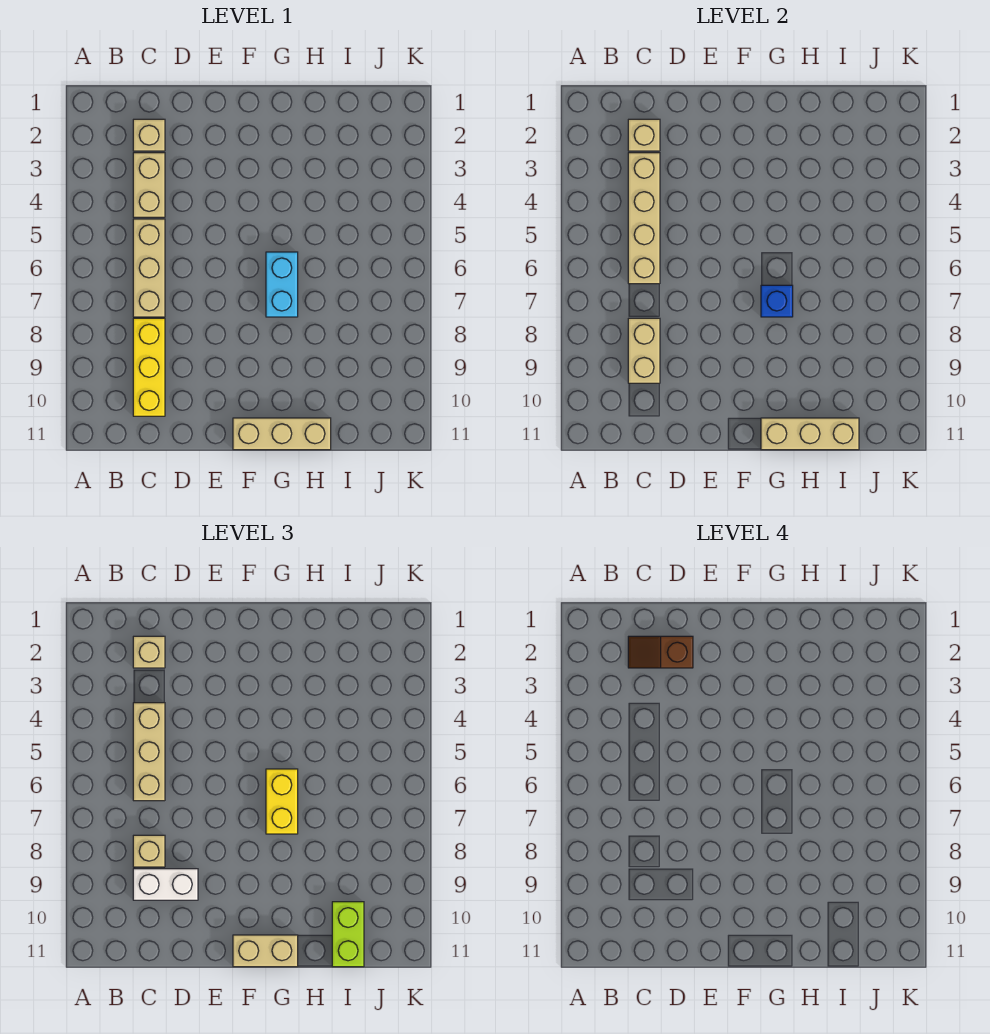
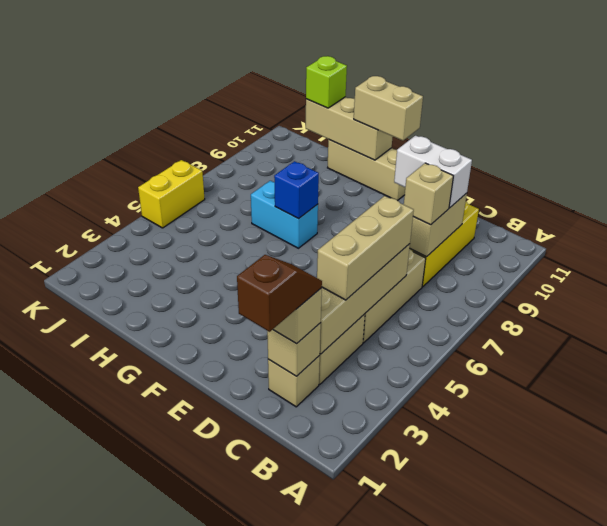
brown 1x2 slope [628,636,693,668] -> brown 1x2 slope turned to [237,255,322,332]
cyan 1x2 brick [266,252,298,317] -> cyan 1x2 brick turned to [251,181,318,248]
yellow 1x2 brick [266,769,298,834] -> yellow 1x2 brick moved to [138,160,205,228]
lime 1x2 brick [332,902,364,967] -> lime 1x1 brick [306,56,347,108]

